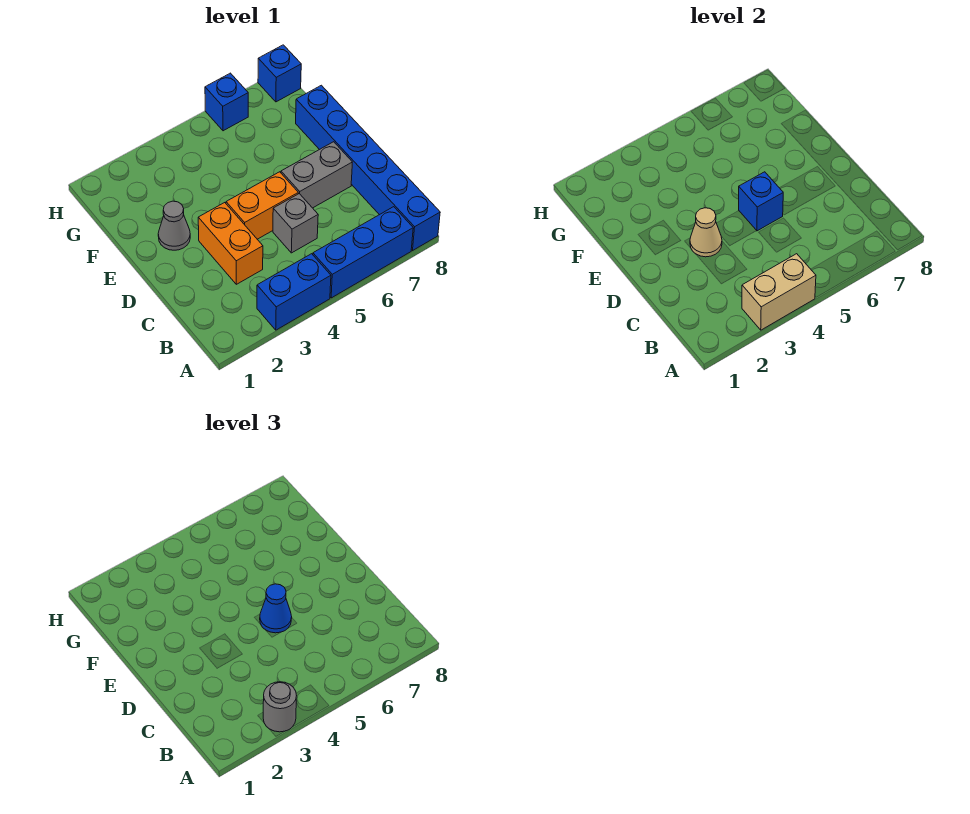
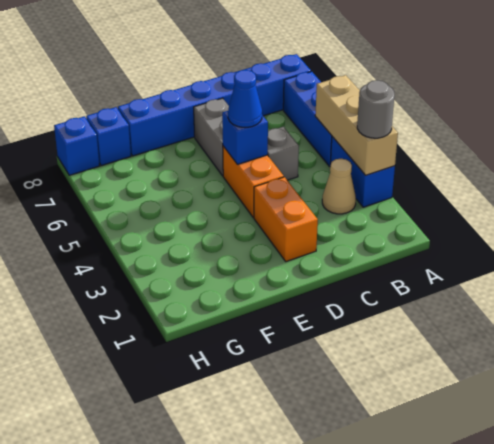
tan 1x2 brick [742,254,816,330] -> tan 1x3 brick [315,75,398,175]
orange 1x2 brick [198,203,263,284] -> orange 1x2 brick turned to [254,177,318,262]
tan 1x1 cone [690,208,722,257] -> tan 1x1 cone moved to [322,159,356,214]
grey 1x1 cone [158,201,190,250] -> none
blue 1x1 brick [205,73,248,131] -> blue 1x1 brick moved to [86,107,131,166]

